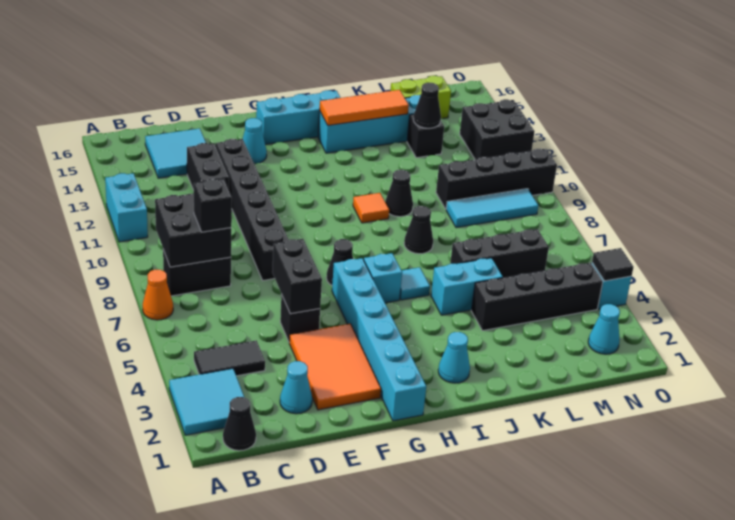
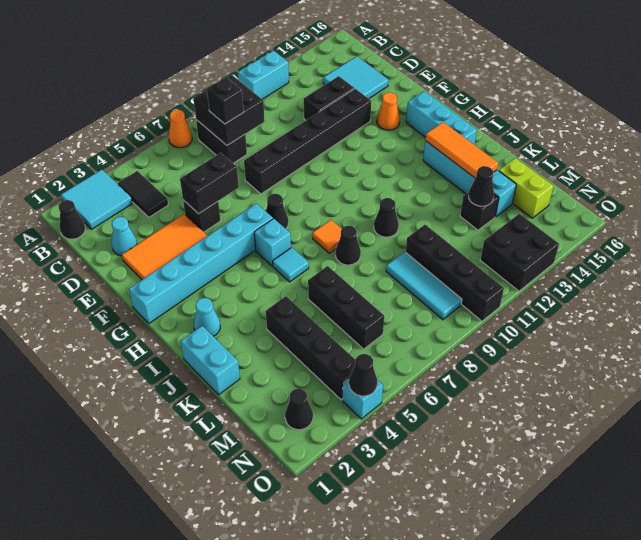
cyan 1x1 cone [243,118,267,164] -> orange 1x1 cone [377,93,400,130]
orange 1x1 tile [353,193,389,223] -> orange 1x1 tile moved to [313,220,341,253]
cyan 1x2 brick [431,258,503,315] -> cyan 1x2 brick moved to [181,326,240,395]
cyan 1x1 cone [588,304,620,354] -> black 1x1 cone [285,389,313,430]
black 1x1 tile [592,248,633,281] -> black 1x1 cone [349,354,377,396]

